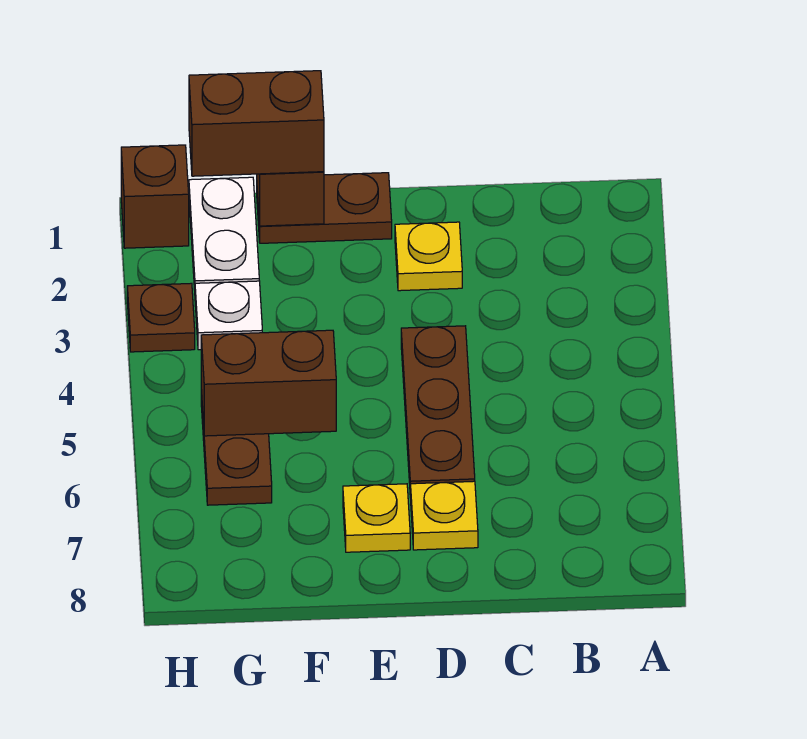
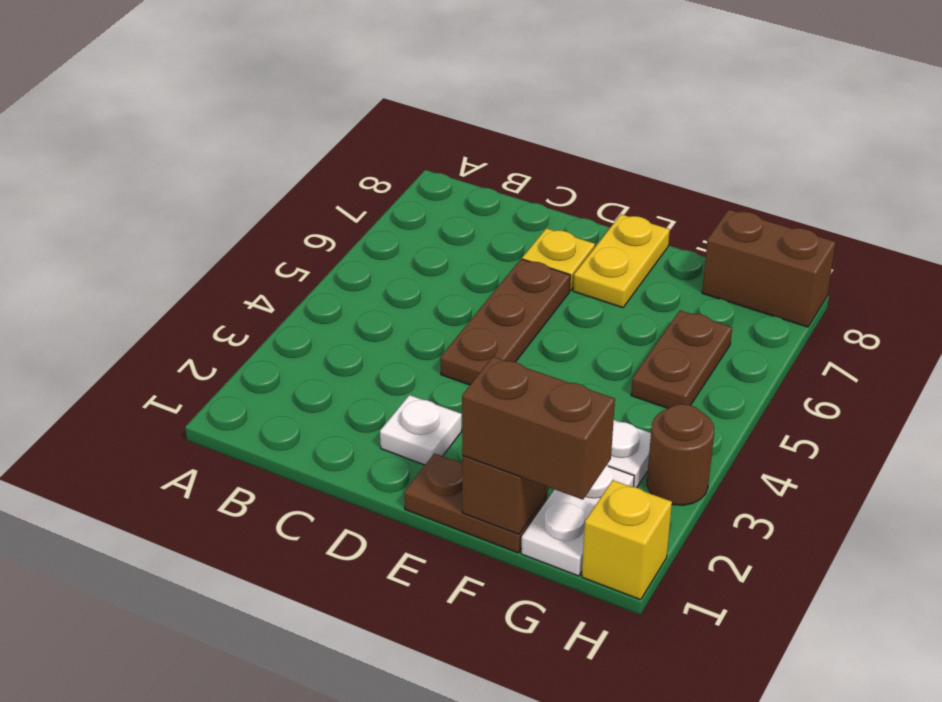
yellow 1x1 plate [395,222,462,291] -> white 1x1 plate [380,395,462,465]
yellow 1x1 plate [343,484,410,552] -> yellow 1x2 plate [573,214,670,308]
brown 1x2 brick [201,330,336,436] -> brown 1x2 brick moved to [702,210,836,327]
brown 1x1 brick [121,145,189,248] -> yellow 1x1 brick [582,480,672,600]
brown 1x1 plate [127,283,195,352] -> brown 1x1 round brick [647,404,714,505]

